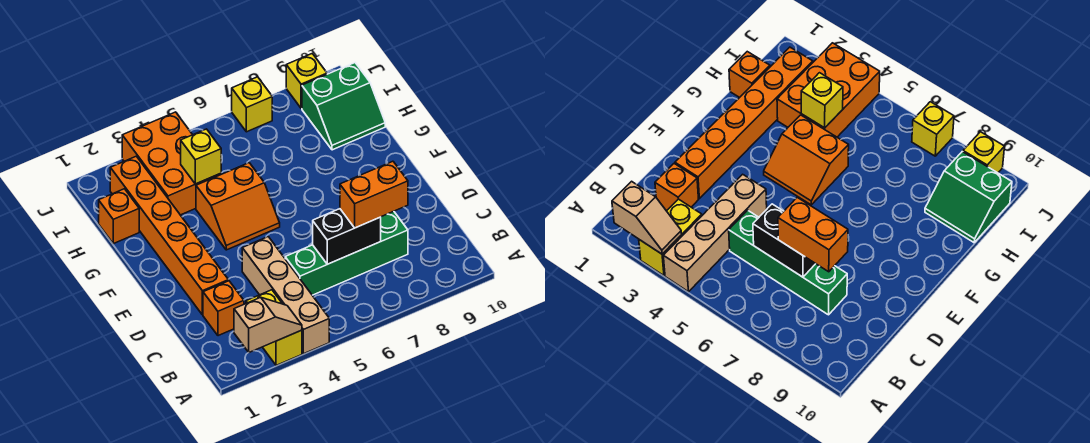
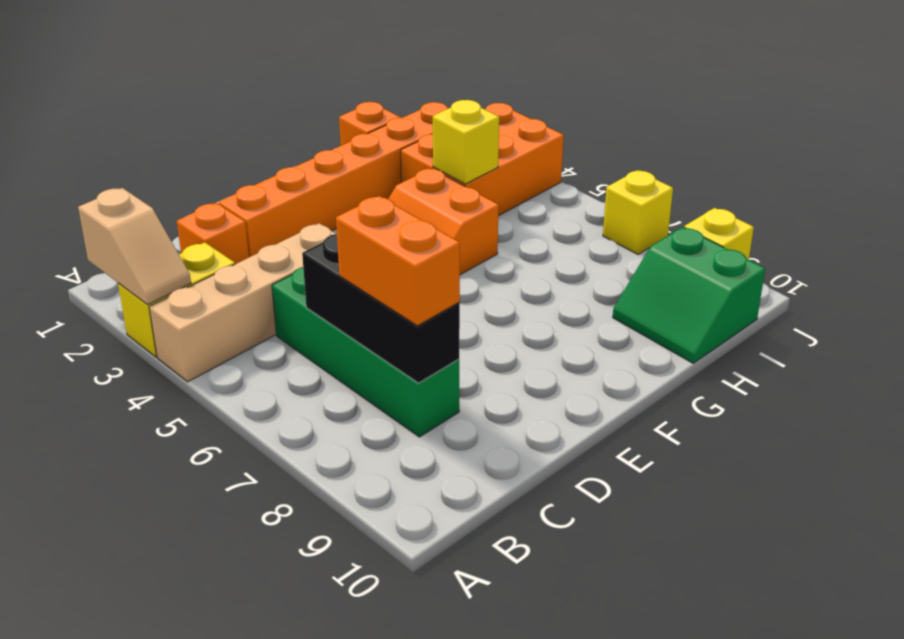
black 1x2 brick [313,209,381,264] -> black 1x3 brick [302,234,460,383]

